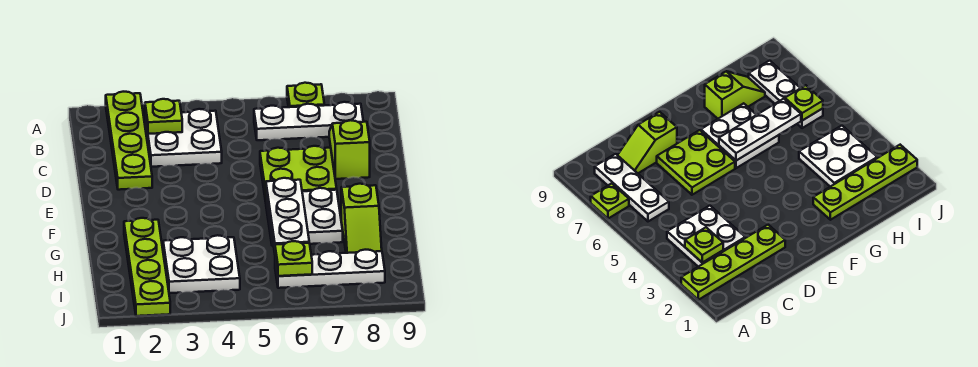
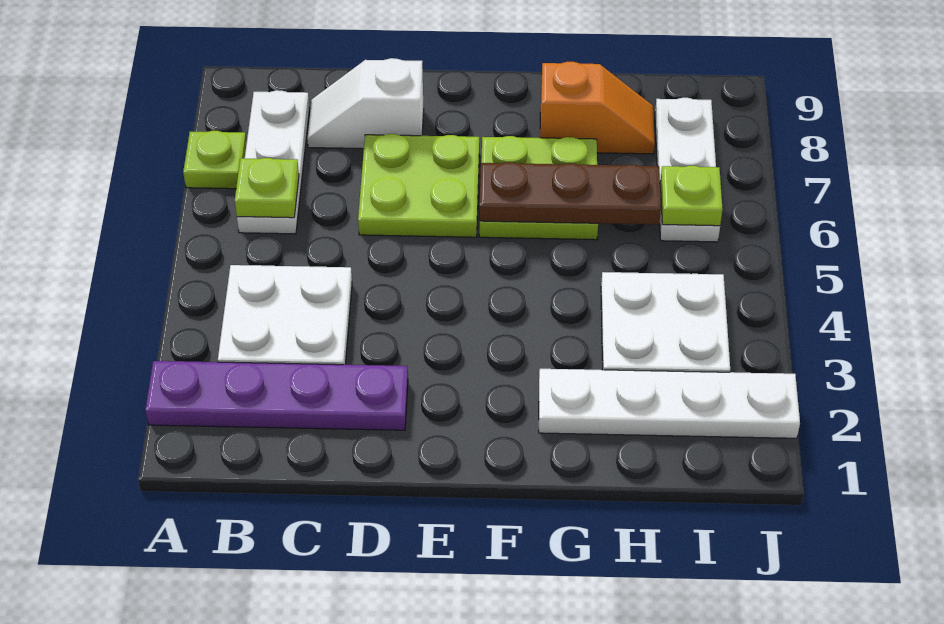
lime 1x4 plate [106,92,152,190] -> purple 1x4 plate [145,361,408,430]
lime 1x1 plate [145,99,182,134] -> lime 1x1 plate moved to [235,158,299,218]
lime 1x2 slope [329,120,370,179] -> white 1x2 slope [307,58,424,149]
white 2x2 plate [266,188,343,246] -> lime 2x2 plate [479,136,598,240]
white 1x3 plate [266,178,309,252] -> brown 1x3 plate [480,162,661,224]
lime 1x4 plate [124,218,170,316] -> white 1x4 plate [539,369,800,438]
lime 1x2 slope [341,184,382,253] -> orange 1x2 slope [540,62,655,154]

